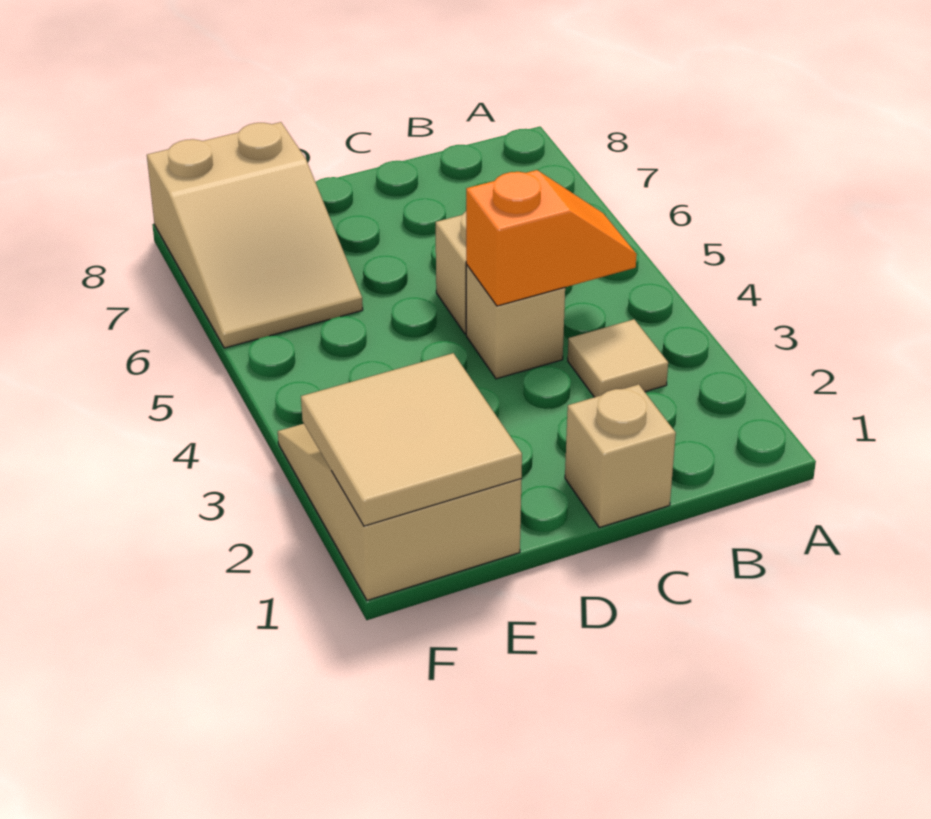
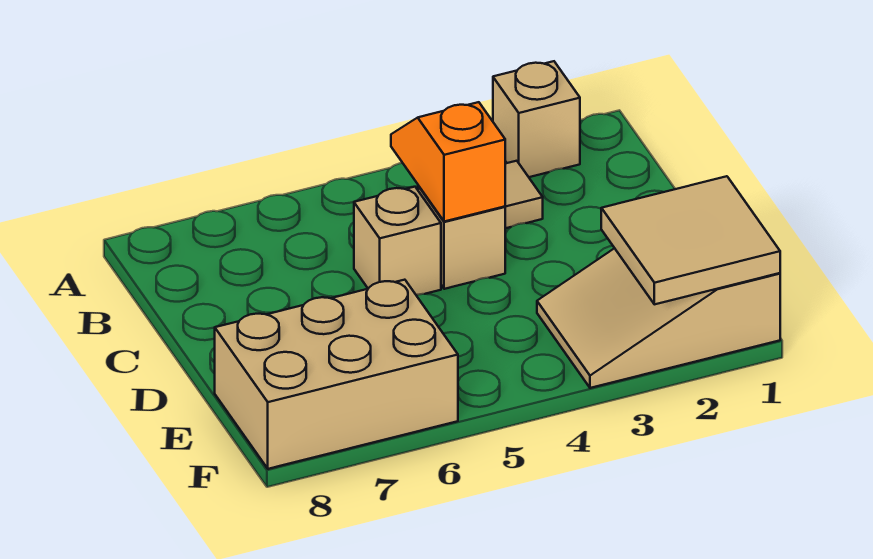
tan 1x1 brick [565,384,676,528] -> tan 1x1 brick moved to [493,61,580,177]
tan 2x3 slope [147,122,363,348] -> tan 2x3 brick [215,280,458,469]

